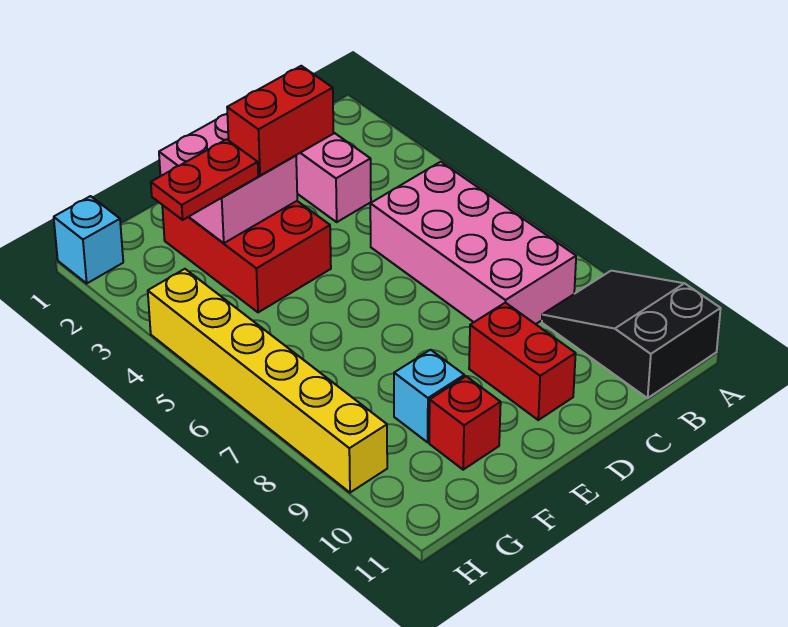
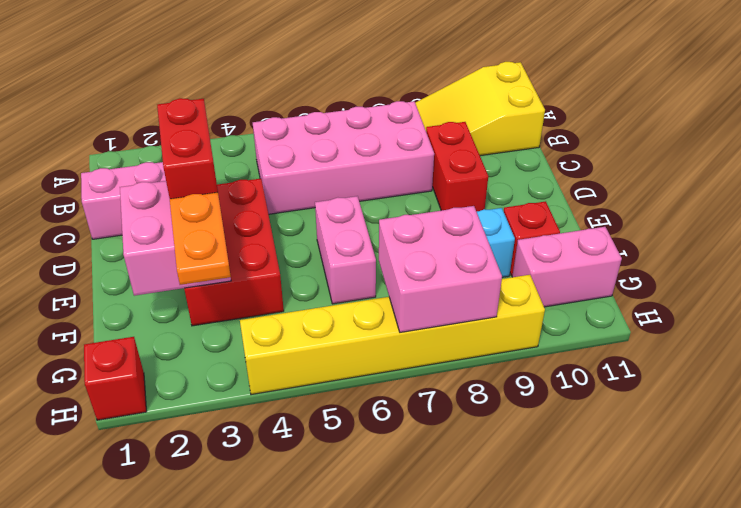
black 2x3 slope [542,271,721,398] -> yellow 2x3 slope [415,62,545,156]
red 1x2 brick [469,303,576,420] -> red 1x2 brick turned to [426,122,488,212]
red 2x3 brick [162,201,331,312] -> red 2x3 brick turned to [184,179,284,326]
none -> pink 1x2 brick [315,196,376,304]
red 1x2 plate [151,139,258,220] -> orange 1x2 plate [170,192,231,285]
none -> pink 2x2 brick [379,206,502,332]
none -> pink 1x2 brick [512,227,622,307]
cyan 1x1 brick [54,196,123,283] -> red 1x1 brick [84,337,146,420]

